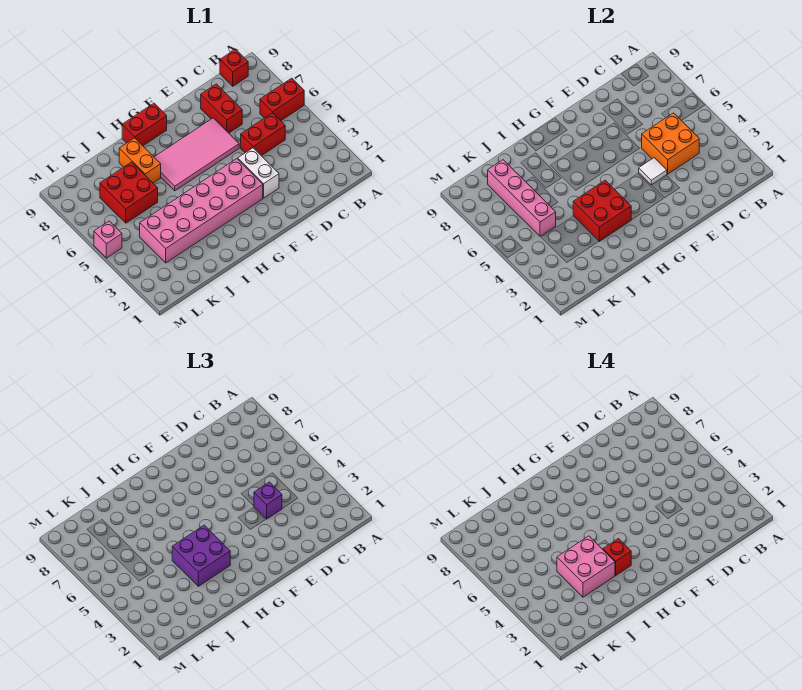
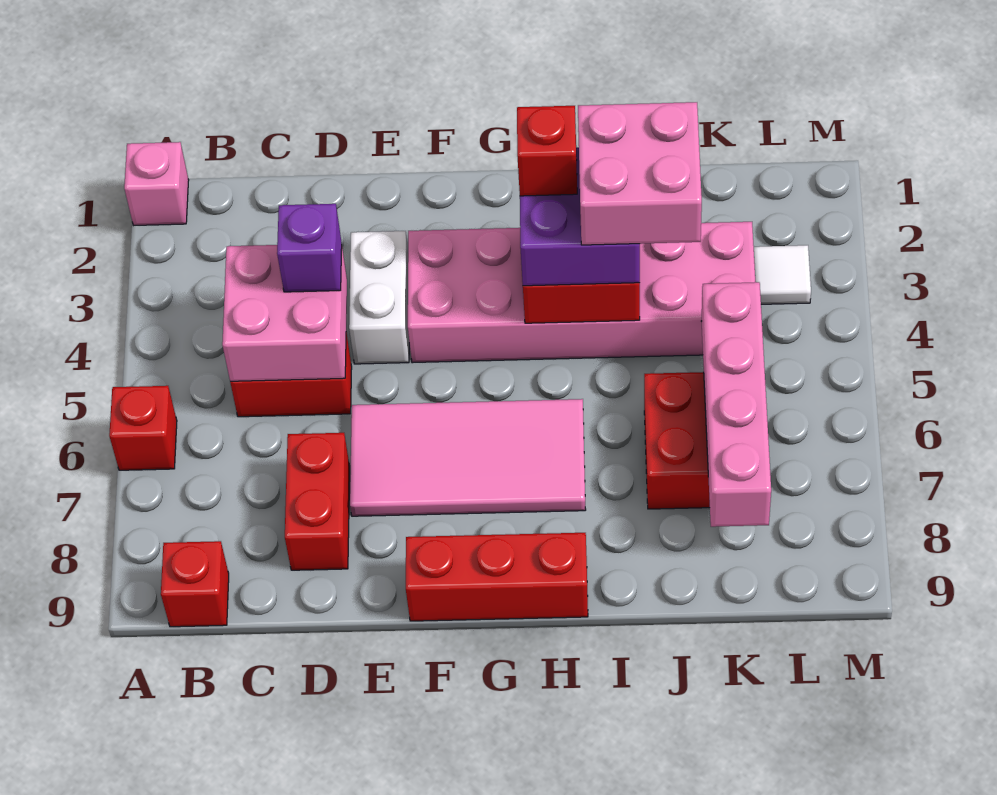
red 1x2 brick [260,78,304,121] -> red 1x1 brick [109,386,177,470]
orange 2x2 brick [642,113,699,174] -> pink 2x2 brick [222,245,347,382]
white 1x1 tile [639,158,667,185] -> white 1x1 tile moved to [754,245,811,304]
red 1x2 brick [122,103,167,146] -> red 1x3 brick [406,533,588,621]
orange 1x2 brick [119,138,161,183] -> none
pink 1x1 brick [94,221,122,258] -> pink 1x1 brick moved to [124,142,189,225]

